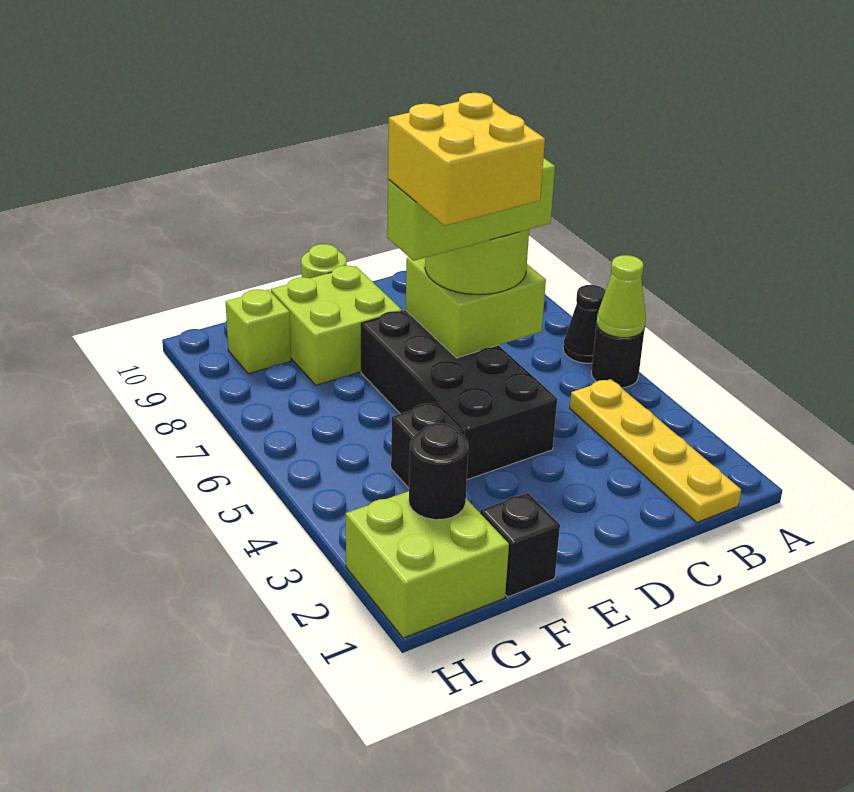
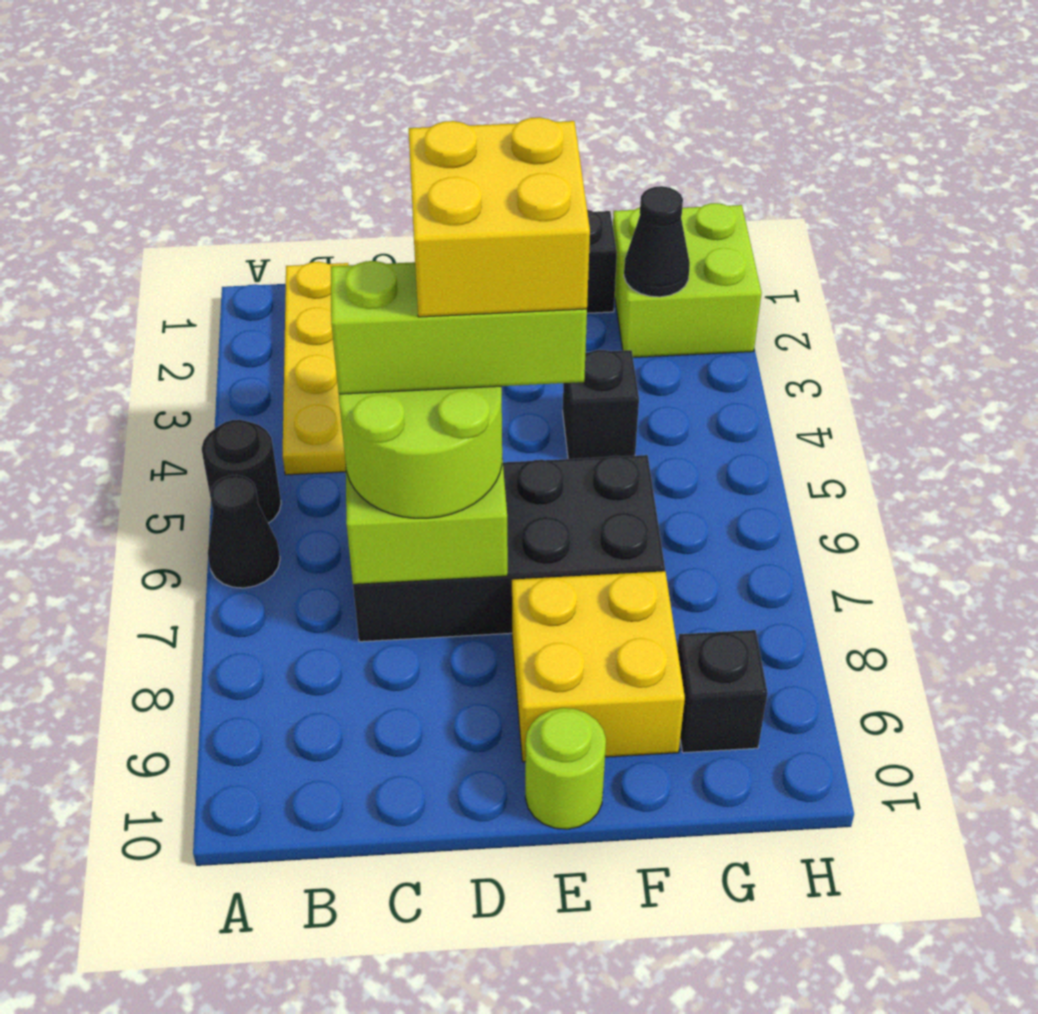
lime 1x1 cone [597,255,646,338] -> none
black 2x4 brick [361,310,557,480] -> black 2x4 brick turned to [353,455,665,642]
lime 2x2 brick [271,265,402,385] -> yellow 2x2 brick [512,571,685,762]
black 1x1 round brick [409,423,468,520] -> black 1x1 cone [624,186,690,297]
lime 1x1 brick [226,289,291,374] -> black 1x1 brick [678,630,768,753]

